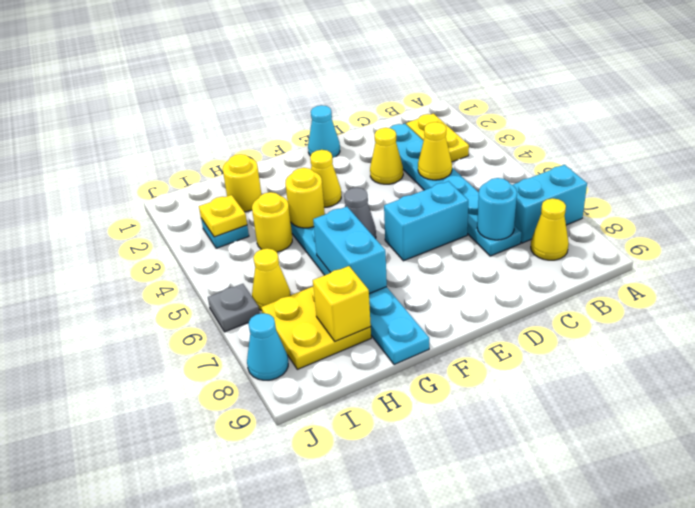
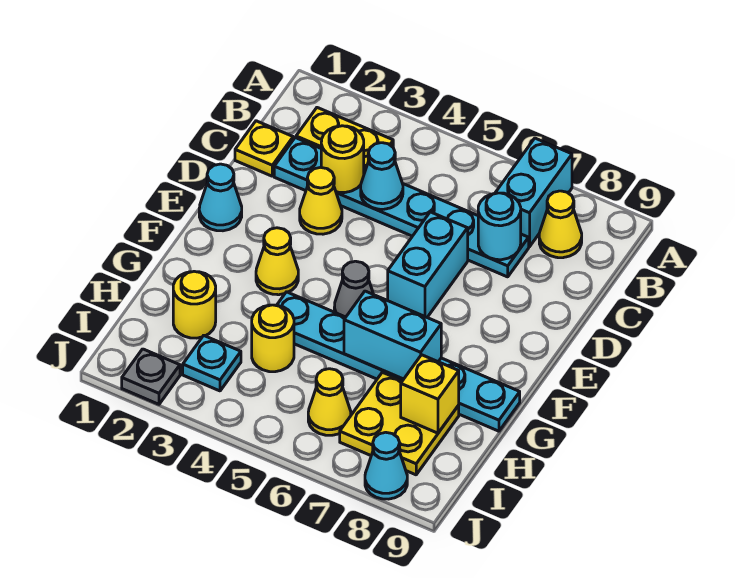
yellow 1x1 cone [418,122,452,180] -> cyan 1x1 cone [361,143,403,209]
yellow 1x1 round brick [285,168,325,228] -> yellow 1x1 round brick moved to [321,126,364,193]
yellow 1x1 plate [199,195,247,237] -> yellow 1x1 plate moved to [235,121,293,176]
grey 1x1 plate [208,284,260,332] -> grey 1x1 plate moved to [122,349,180,404]

